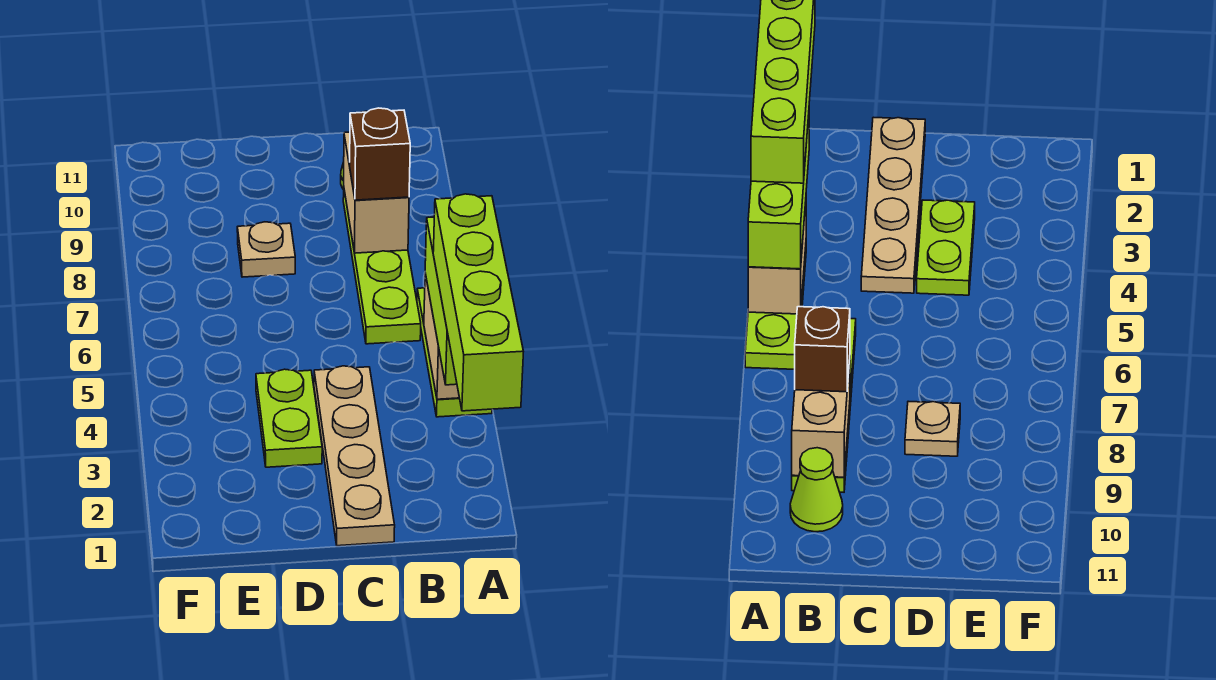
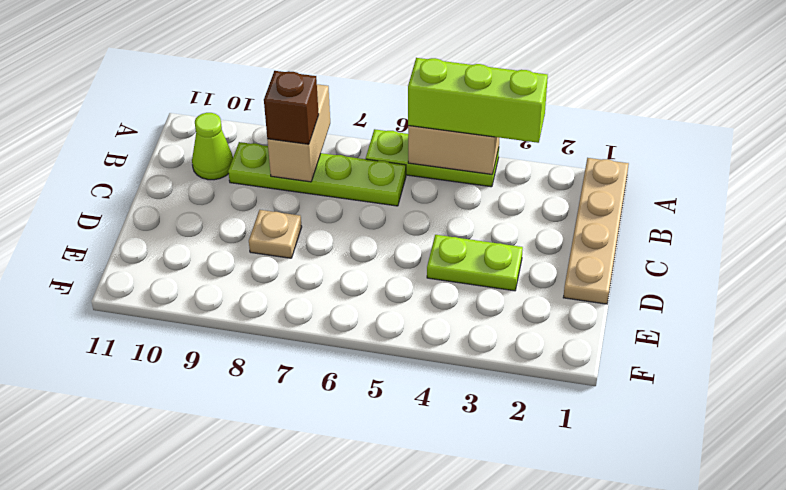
lime 1x4 brick [433,194,524,411] -> none
tan 1x2 brick [344,132,409,253] -> tan 1x2 brick turned to [267,84,330,182]
tan 1x4 plate [314,366,395,546] -> tan 1x4 plate turned to [563,158,629,304]

